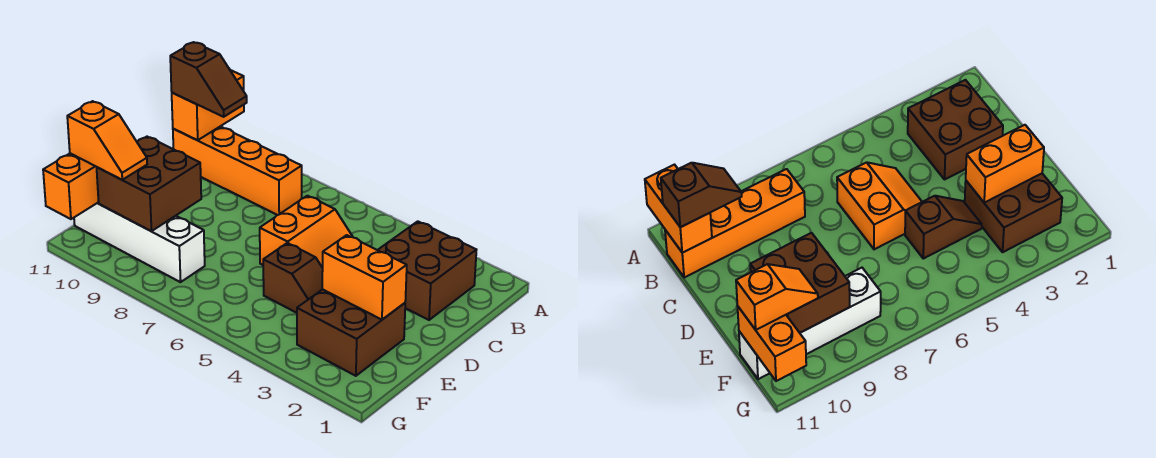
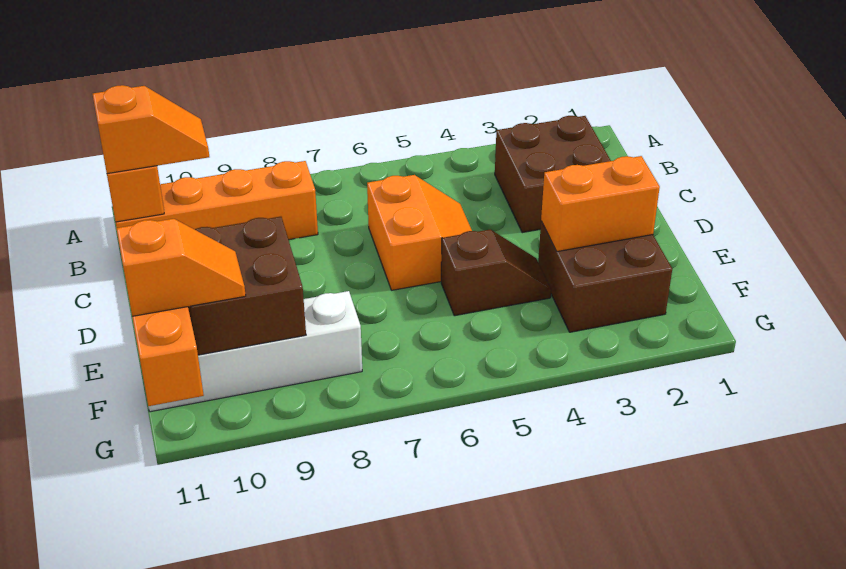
brown 1x2 slope [170,42,247,117] -> orange 1x2 slope [93,85,209,174]

